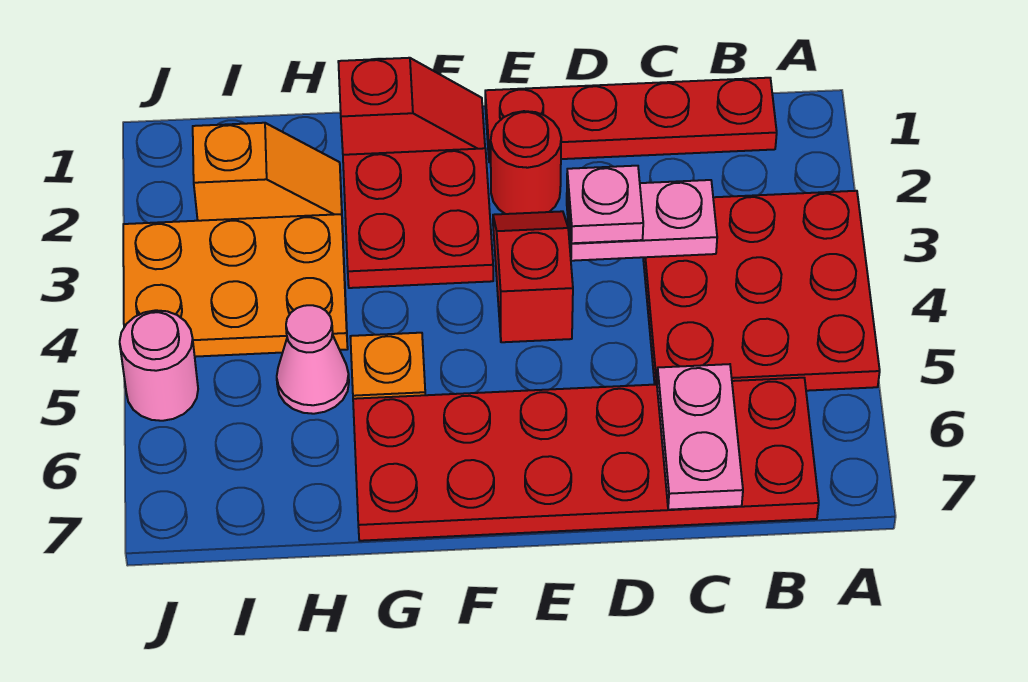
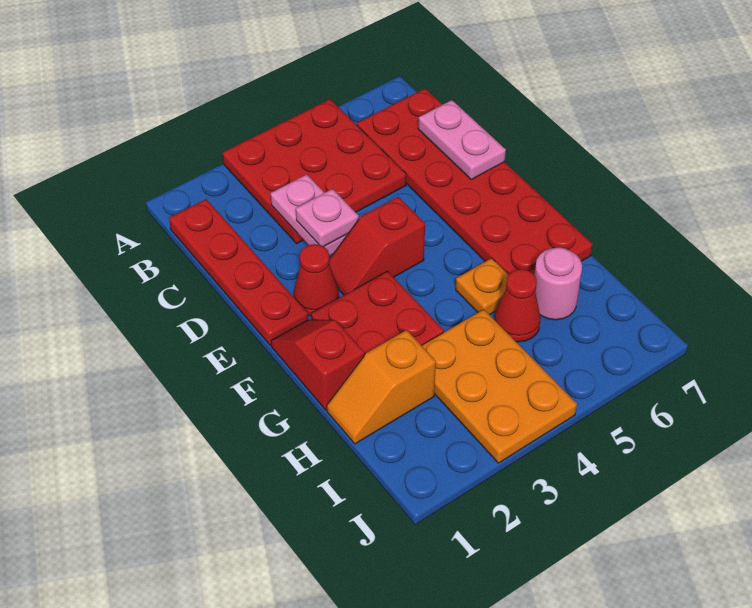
pink 1x2 plate [657,364,743,510] -> pink 1x2 plate turned to [418,100,506,179]
red 1x1 round brick [491,111,561,214] -> red 1x1 cone [294,244,339,316]
orange 1x2 slope [193,123,342,221] -> orange 1x2 slope turned to [327,330,436,444]
pink 1x1 cone [277,305,349,414] -> red 1x1 cone [495,269,541,342]
pink 1x1 round brick [120,310,198,421] -> pink 1x1 round brick moved to [535,248,582,320]

